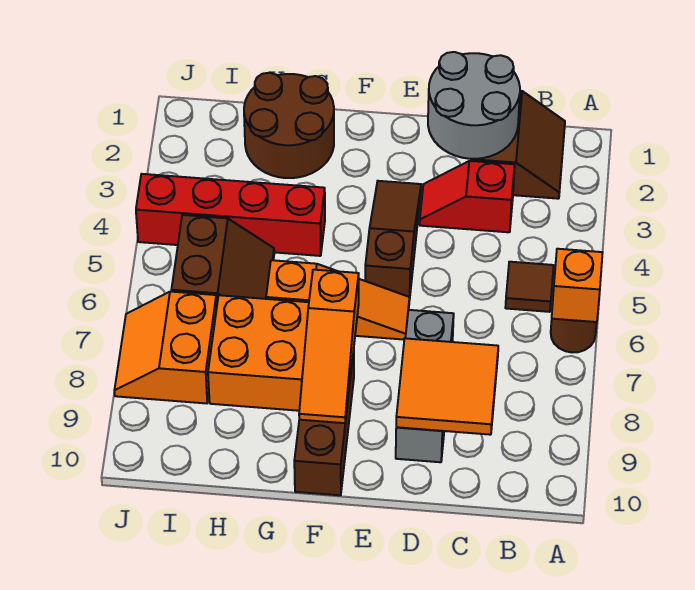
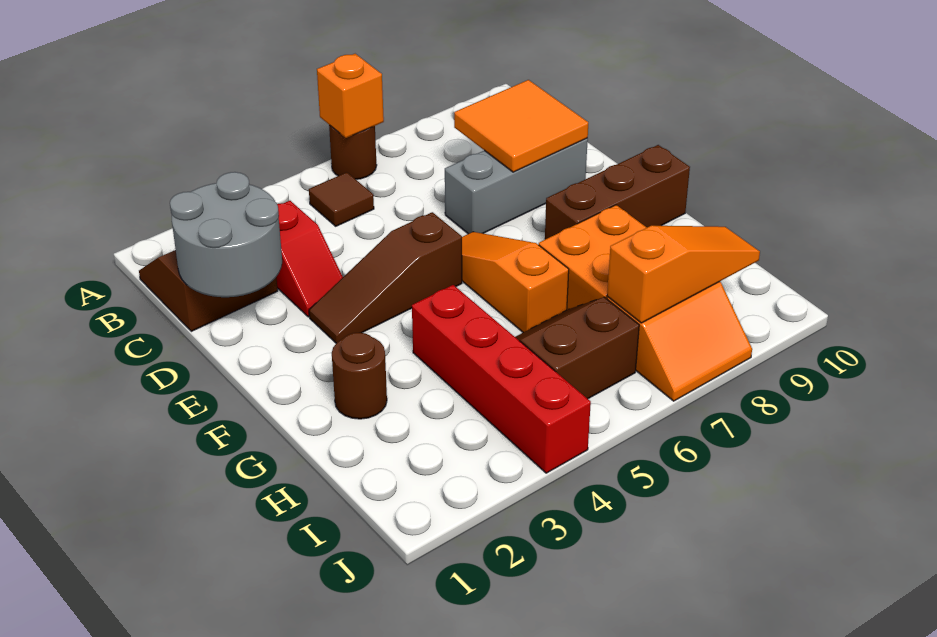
orange 1x3 slope [299,270,359,423] -> orange 1x3 slope moved to [607,226,760,323]
brown 2x2 round brick [244,73,334,178] -> brown 1x1 round brick [332,333,387,419]

